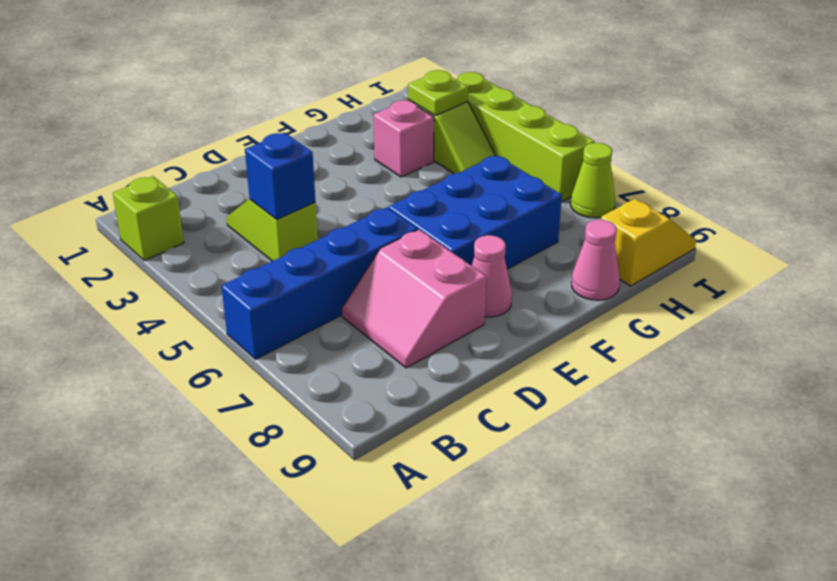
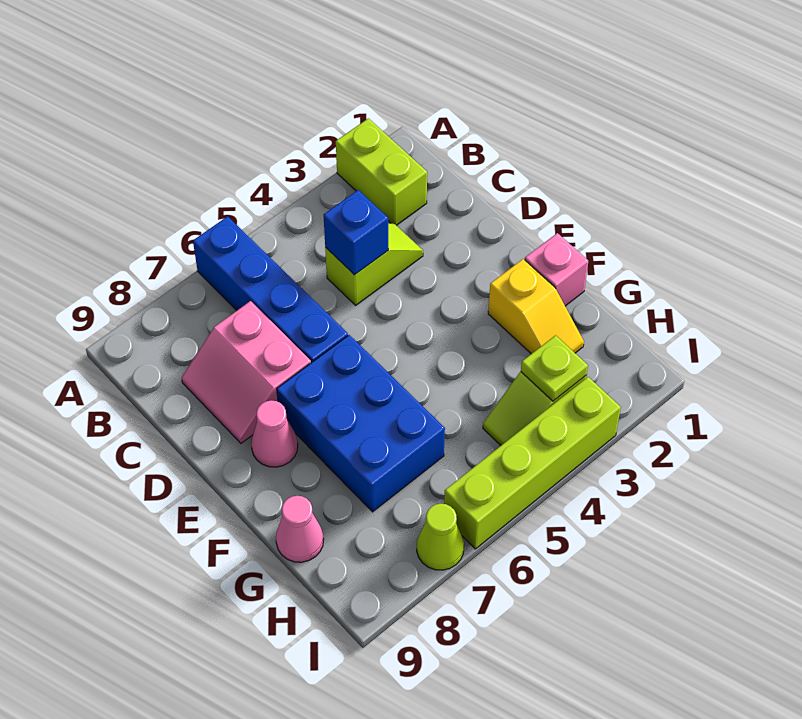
lime 1x1 brick [113,176,184,261] -> lime 1x2 brick [336,118,427,225]
pink 2x2 slope [342,230,486,368] -> pink 2x2 slope turned to [182,301,311,443]
pink 1x1 brick [373,100,434,177] -> pink 1x1 brick moved to [525,233,588,306]
yellow 1x2 slope [601,199,696,286] -> yellow 1x2 slope moved to [488,259,584,354]

